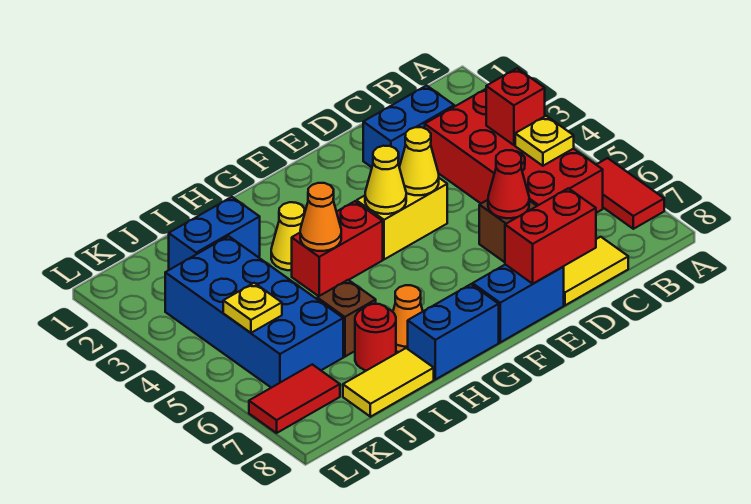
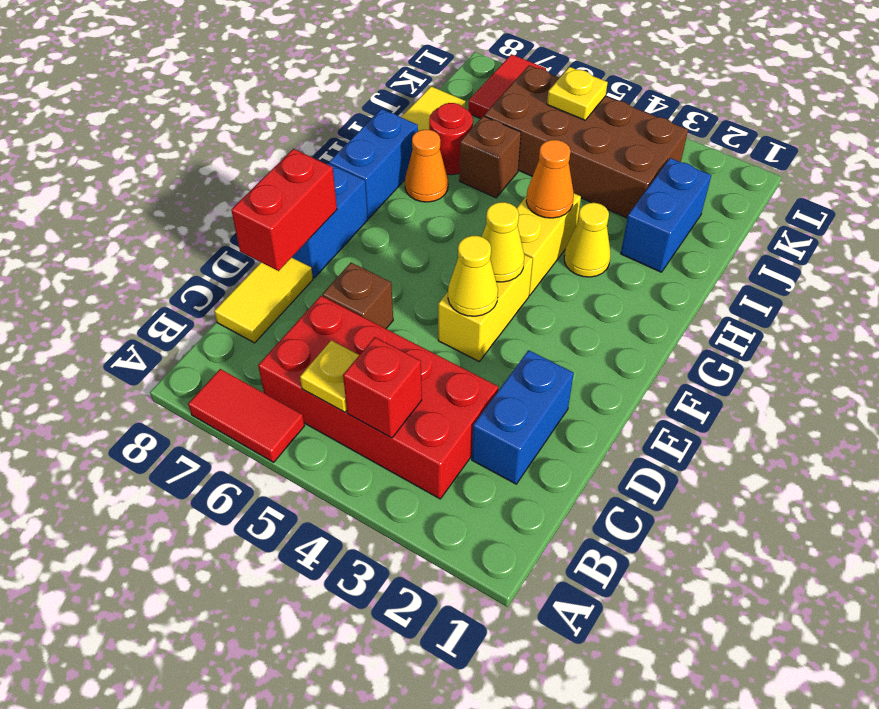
red 1x1 cone [488,150,529,218] -> none
red 1x2 brick [292,201,383,296] -> yellow 1x2 brick [517,193,581,295]
blue 2x4 brick [165,236,343,388] -> brown 2x4 brick [484,65,688,218]

